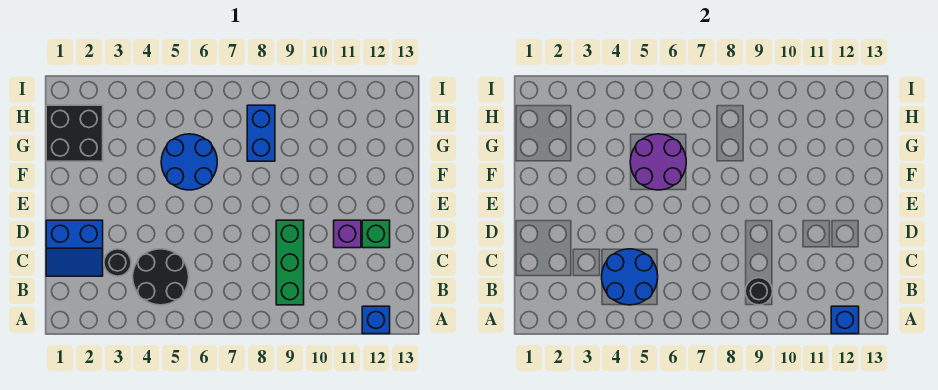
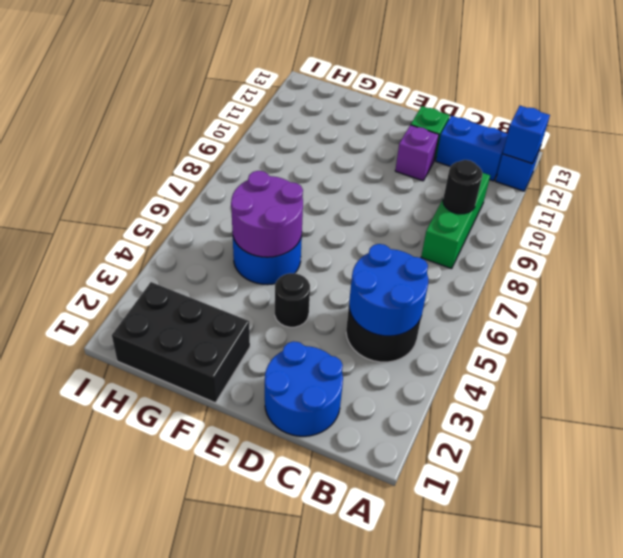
green 1x3 brick [276,220,304,305] -> green 1x3 brick turned to [421,173,490,269]
blue 2x2 slope [46,220,103,276] -> blue 2x2 round brick [265,341,343,436]
black 1x1 round brick [104,249,131,276] -> black 1x1 round brick moved to [275,273,310,327]
black 2x2 brick [46,105,103,161] -> black 2x3 brick [112,282,250,403]
blue 1x2 brick [247,105,275,161] -> blue 1x2 brick moved to [436,116,508,181]

